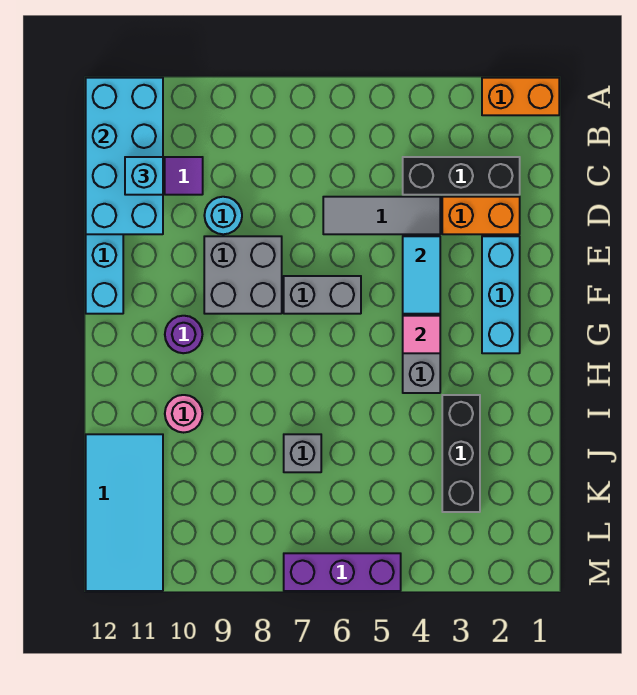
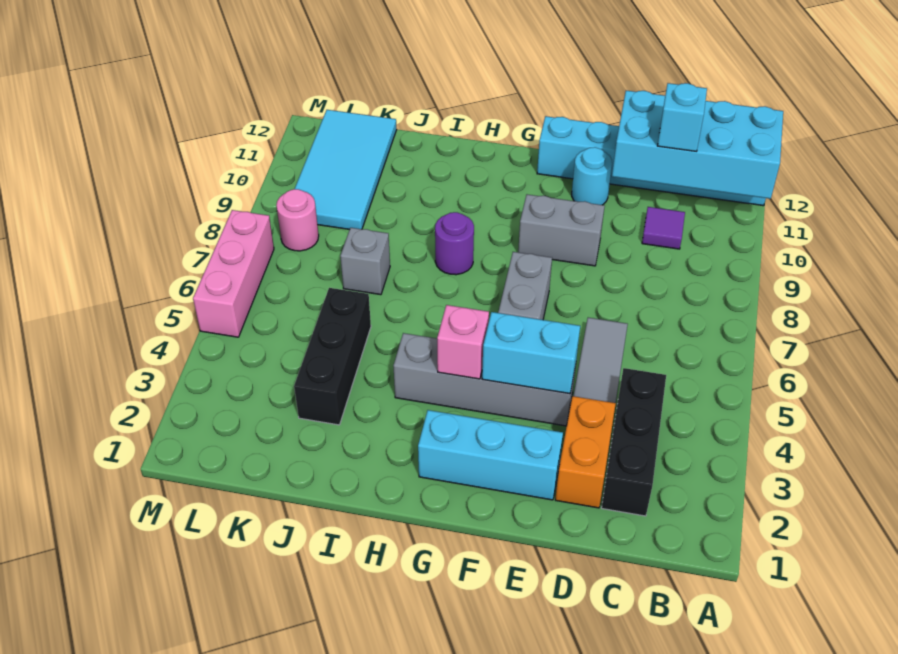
orange 1x2 brick [482,78,559,115] -> none
cyan 1x1 round brick [204,197,242,234] -> cyan 1x1 round brick moved to [572,147,612,205]
cyan 1x2 tile [403,236,440,314] -> cyan 1x2 brick [482,312,580,394]
grey 2x2 brick [204,236,282,314] -> grey 1x2 brick [518,194,605,266]
pink 1x1 tile [403,316,440,353] -> pink 1x1 brick [437,305,489,379]
purple 1x1 round brick [165,316,202,353] -> purple 1x1 round brick moved to [435,212,474,275]
black 1x3 brick [442,395,480,512] -> black 1x3 brick turned to [294,288,371,425]
pink 1x1 round brick [165,395,202,433] -> pink 1x1 round brick moved to [276,189,319,251]
cyan 2x4 tile [86,434,163,591] -> cyan 2x4 tile turned to [295,110,397,230]
purple 1x3 brick [284,553,401,591] -> pink 1x3 brick [193,210,274,337]

